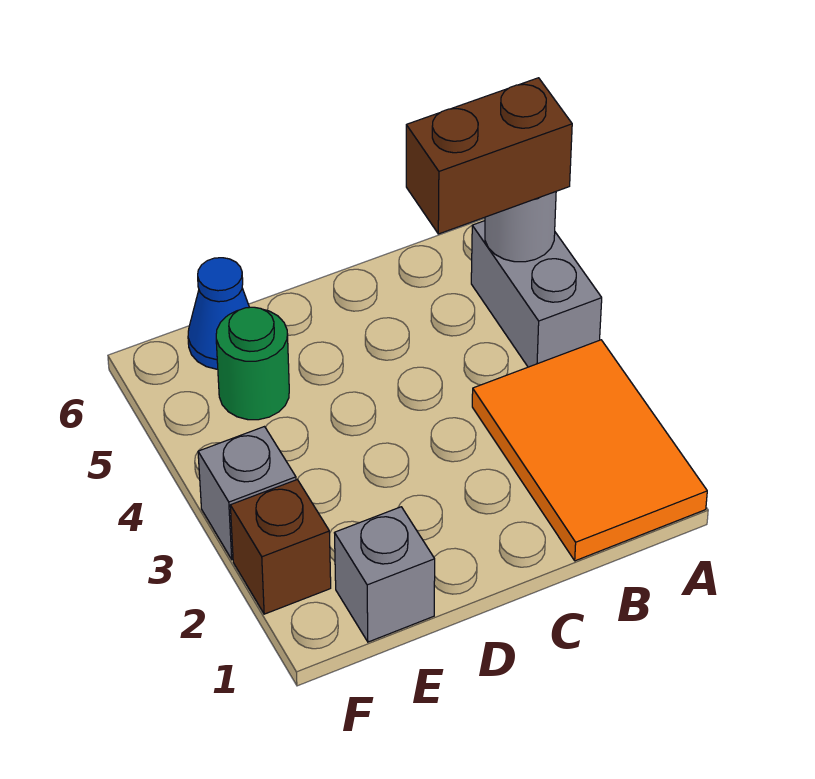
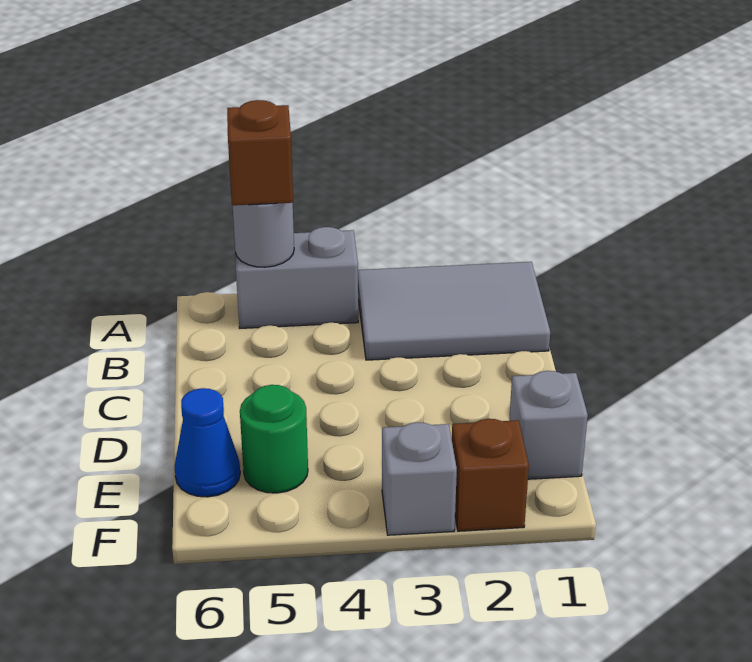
orange 2x3 tile [472,340,707,561] -> grey 2x3 tile [358,262,550,360]
brown 1x2 brick [406,78,572,234] -> brown 1x1 brick [227,100,293,205]

